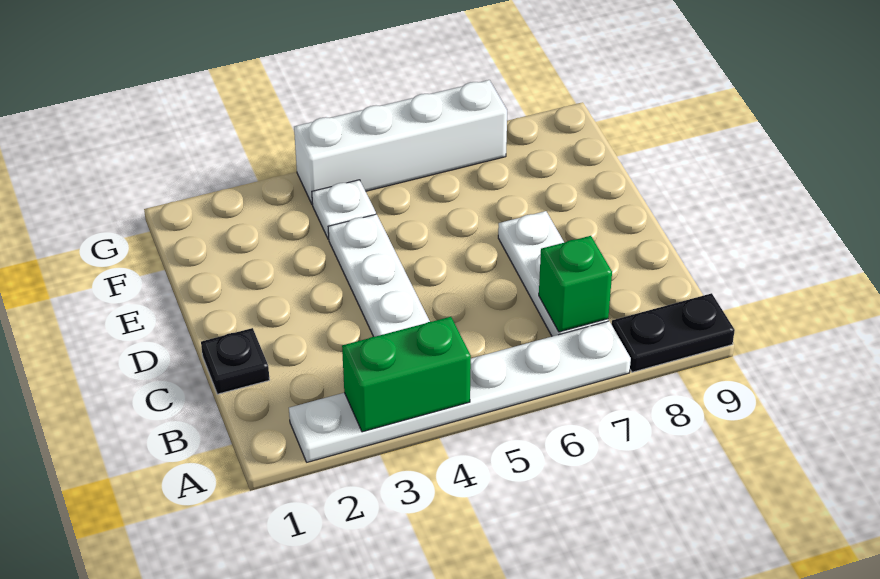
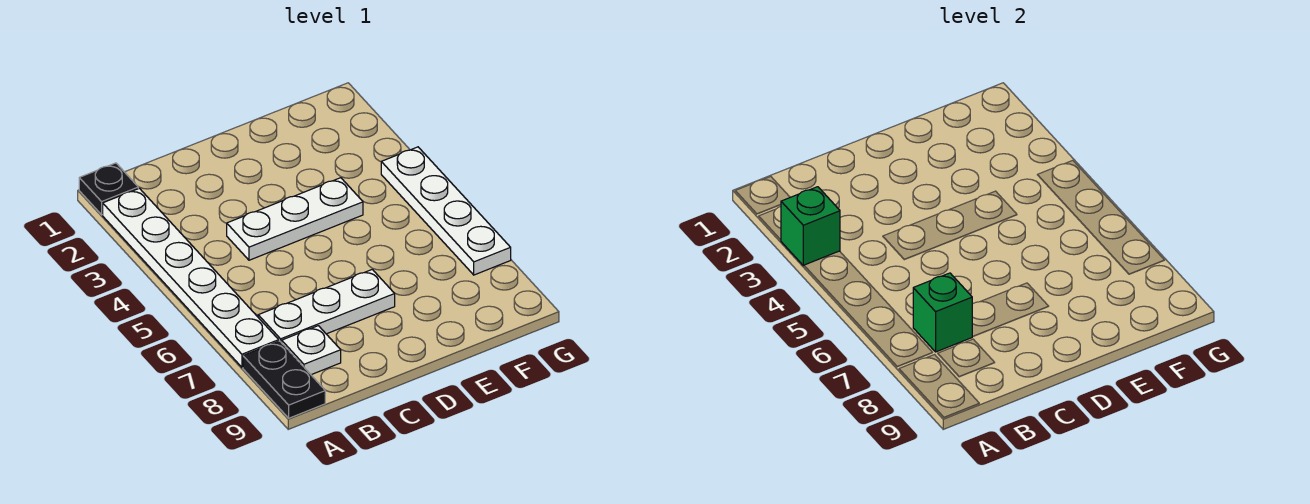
green 1x2 brick [342,317,471,432] -> green 1x1 brick [781,187,840,266]
black 1x1 plate [201,328,270,394] -> black 1x1 plate moved to [79,163,138,215]
white 1x1 plate [312,180,376,239] -> white 1x1 plate moved to [282,326,341,375]
white 1x4 brick [294,80,507,205] -> white 1x4 plate [381,147,511,275]

